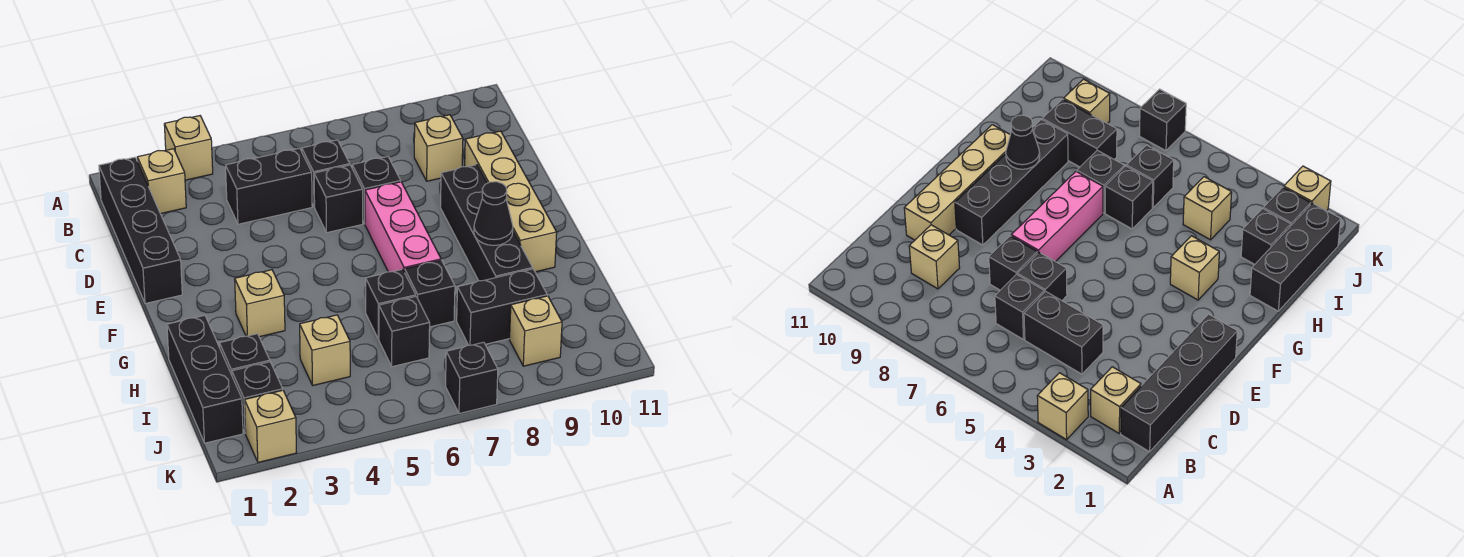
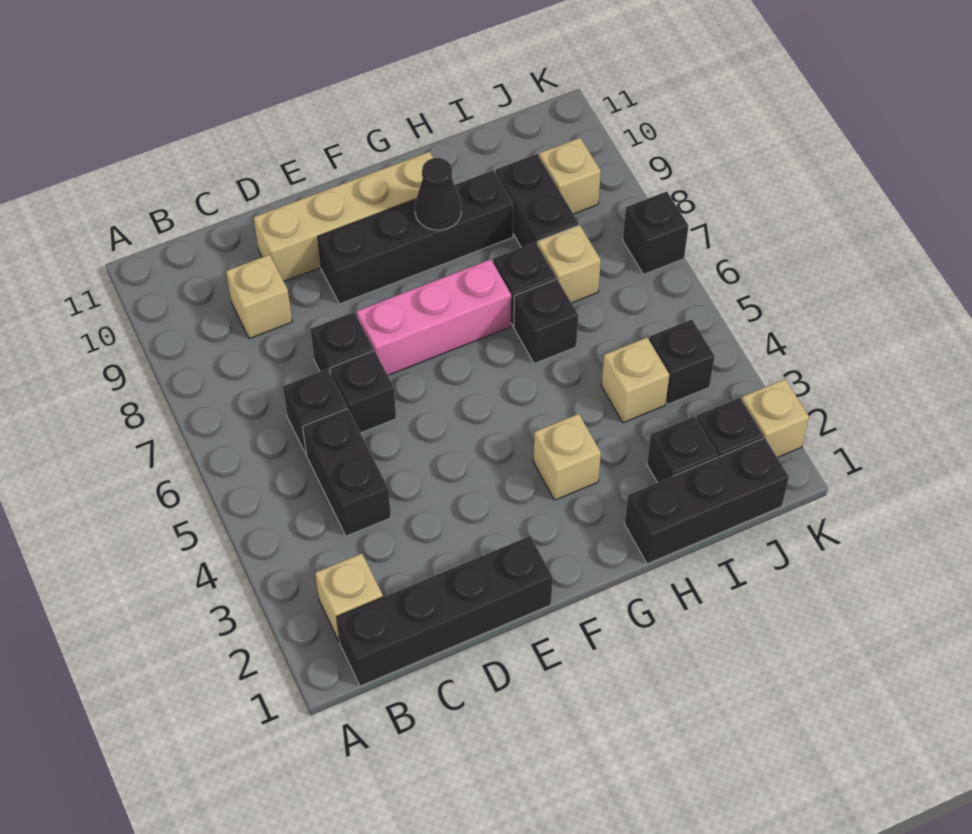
tan 1x1 brick [164,116,213,180] -> tan 1x1 brick moved to [538,225,601,303]
black 1x1 brick [379,297,430,367] -> black 1x1 brick moved to [649,319,715,405]

